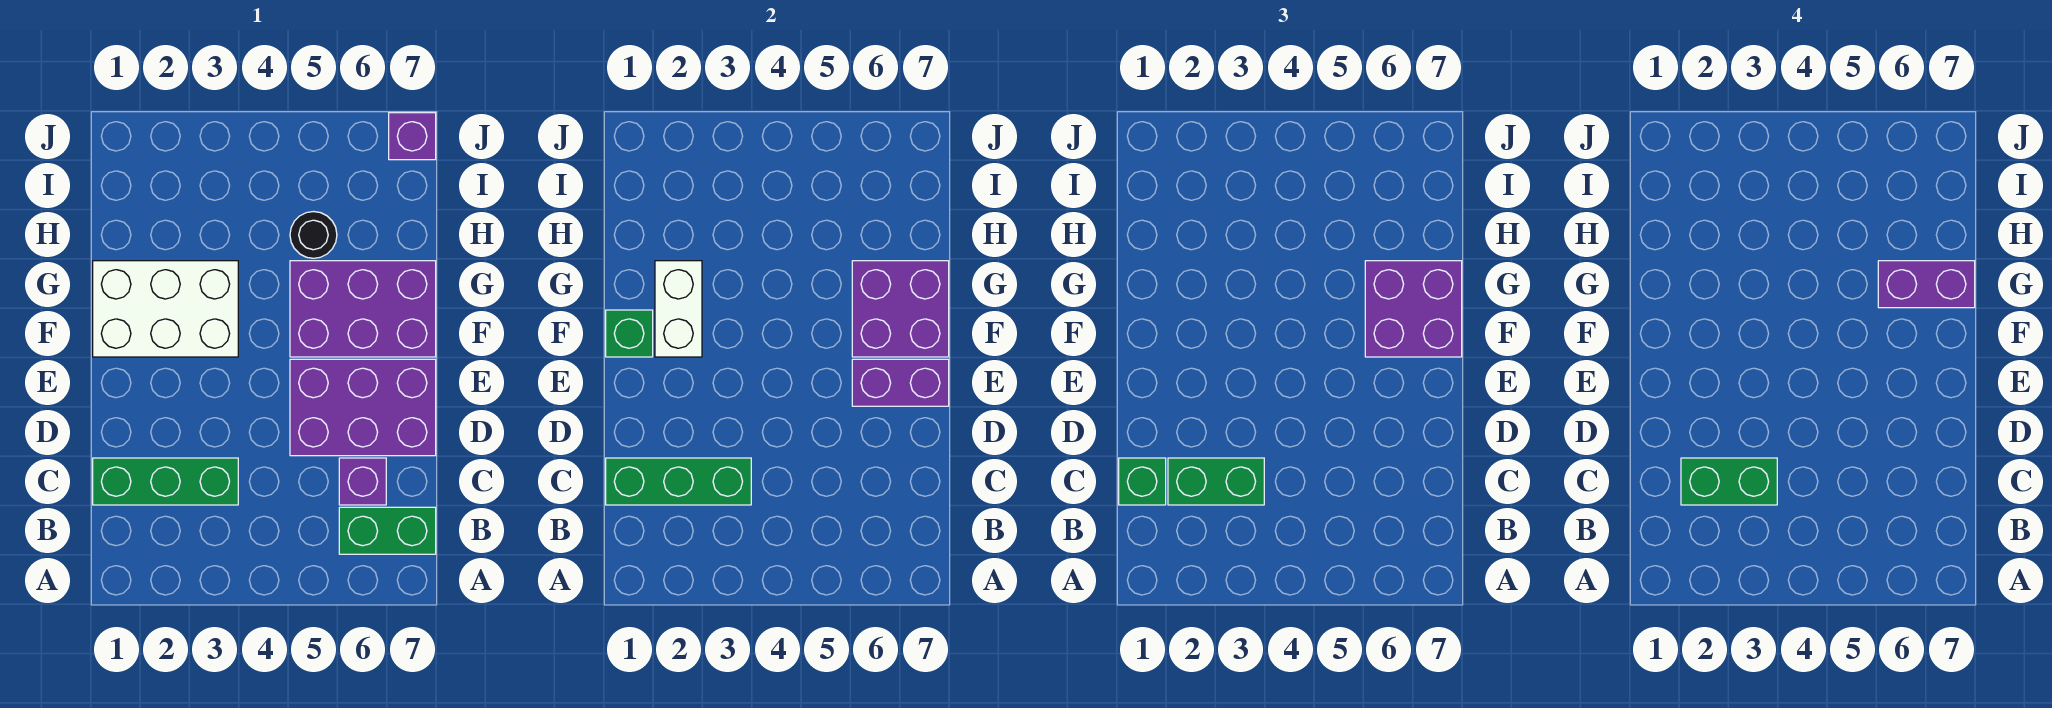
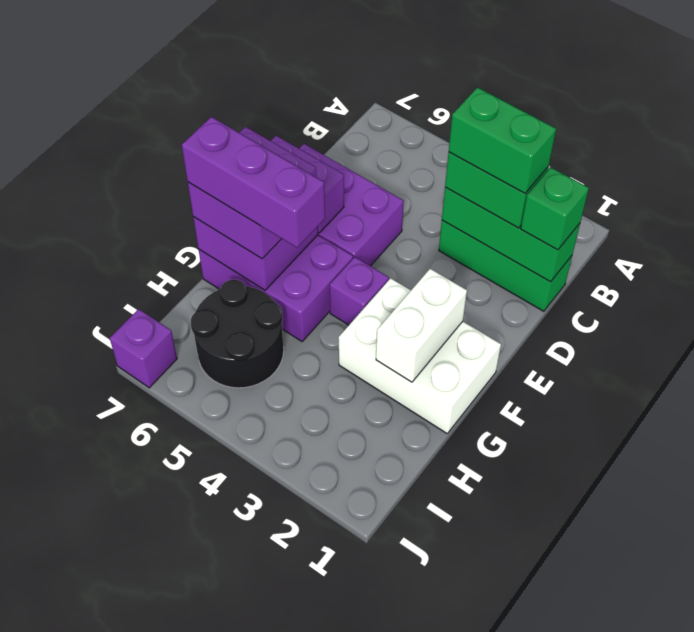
green 1x2 brick [339,507,436,554] -> none
purple 1x1 brick [339,458,386,505] -> purple 1x1 brick moved to [330,257,389,325]
green 1x1 brick [606,310,653,357] -> none
purple 1x2 brick [1878,261,1975,308] -> purple 1x3 brick [182,117,325,248]
black 1x1 round brick [290,212,337,258] -> black 2x2 round brick [191,280,284,388]

